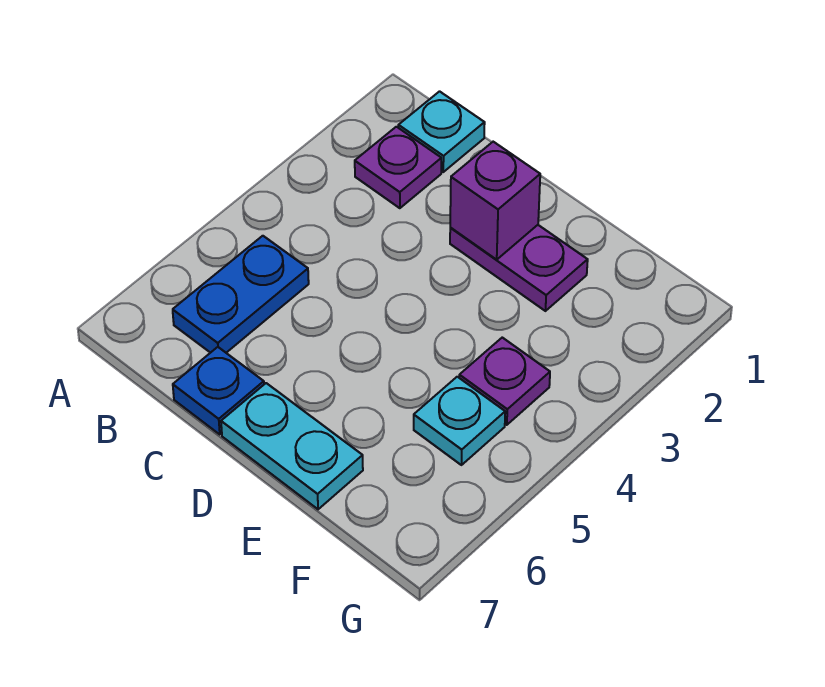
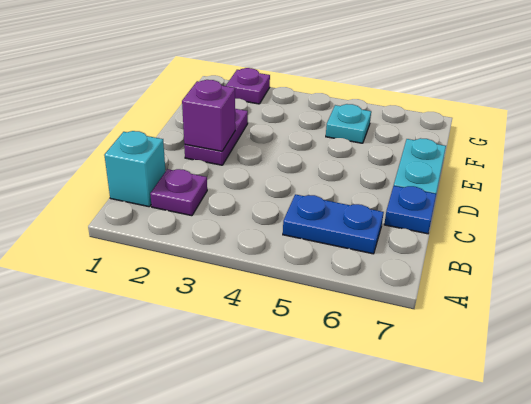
cyan 1x1 plate [398,91,485,172] -> cyan 1x1 brick [104,131,166,207]
purple 1x1 plate [459,338,550,425] -> purple 1x1 plate moved to [226,68,270,104]

